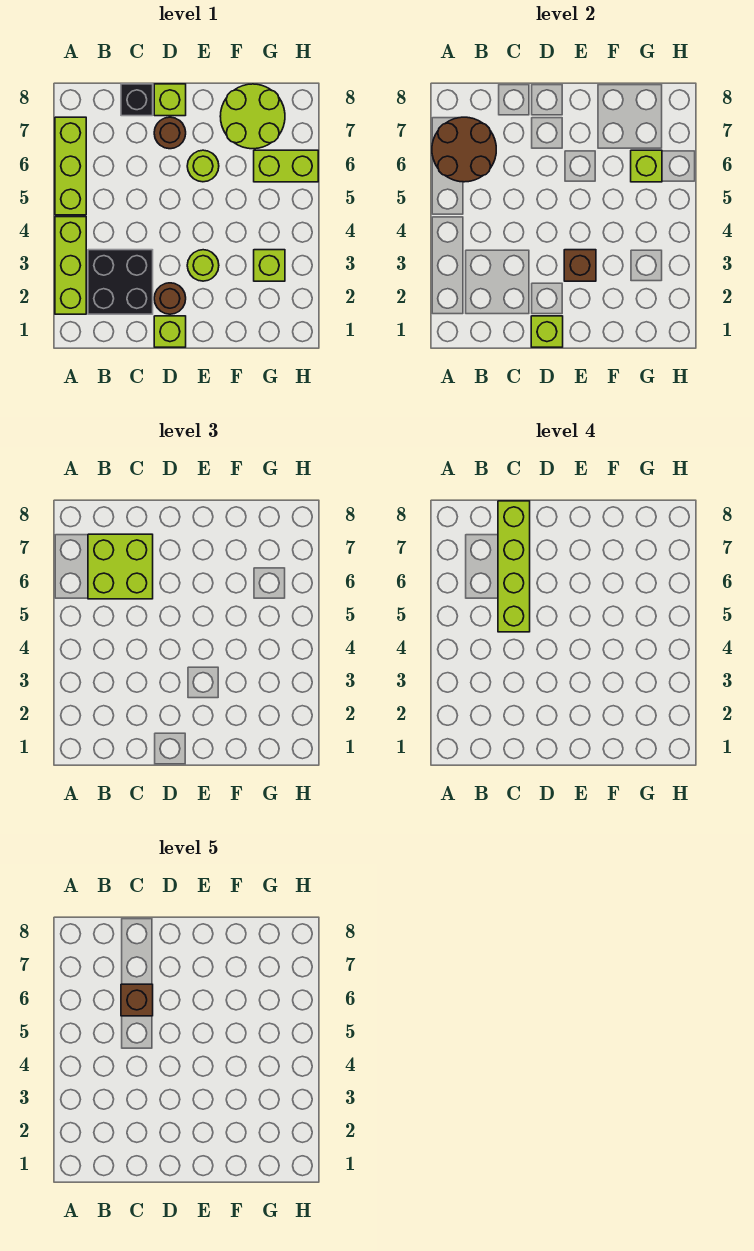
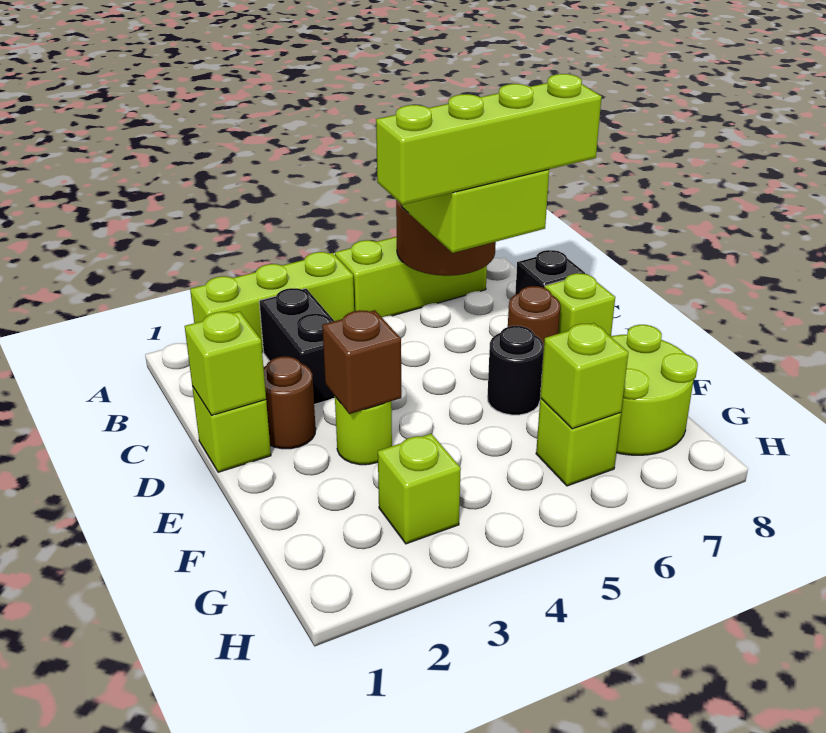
black 2x2 brick [88,250,153,314] -> black 1x2 brick [259,288,335,405]
brown 1x1 brick [121,984,153,1016] -> none
lime 1x1 round brick [187,150,219,182] -> black 1x1 round brick [487,326,544,415]
lime 1x2 brick [254,150,318,182] -> lime 1x1 brick [536,398,621,486]

